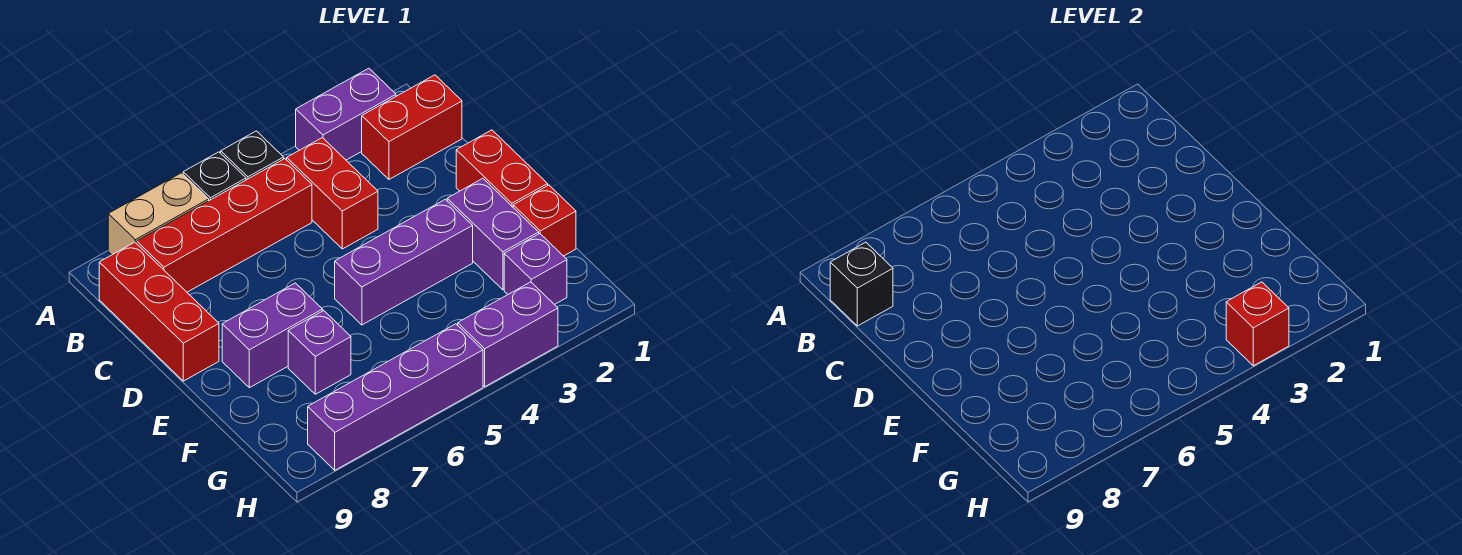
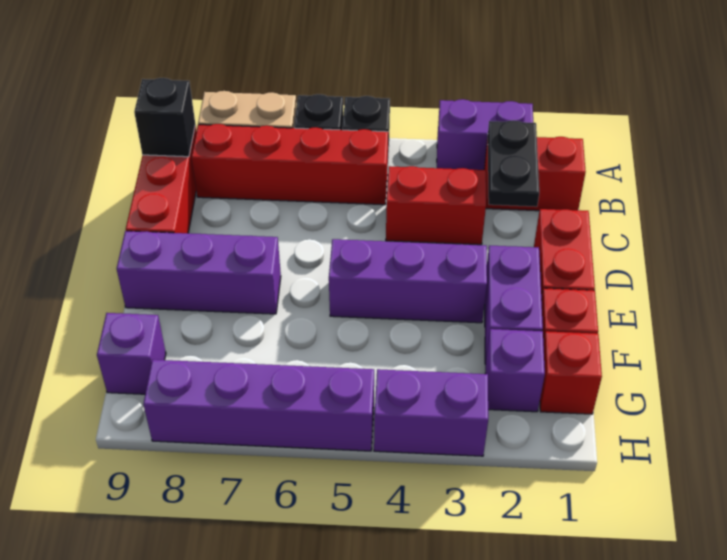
none -> black 1x2 plate [488,120,539,207]
red 1x2 brick [287,138,378,249] -> red 1x2 brick turned to [386,166,486,245]
purple 1x2 brick [222,283,323,388] -> purple 1x3 brick [117,231,281,314]
purple 1x1 brick [288,311,351,394] -> purple 1x1 brick moved to [97,313,166,394]
red 1x1 brick [1226,282,1289,366] -> red 1x1 brick moved to [540,331,602,414]

